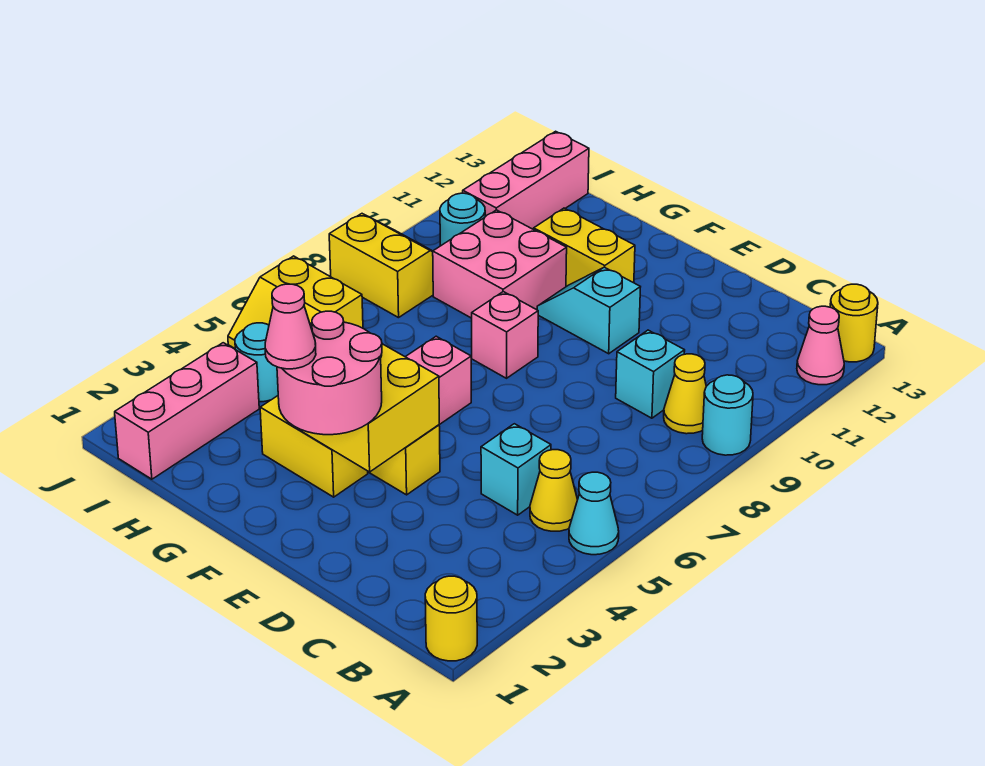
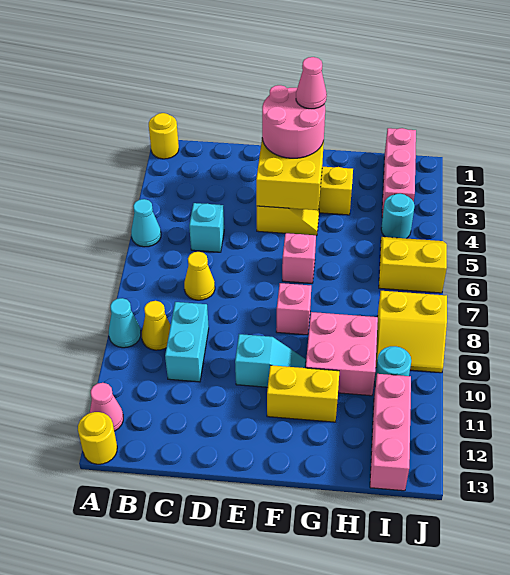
cyan 1x1 round brick [702,375,753,455] -> cyan 1x1 cone [109,298,141,348]
yellow 1x1 cone [530,450,578,531] -> yellow 1x1 cone moved to [184,252,215,300]
cyan 1x1 brick [616,330,685,418] -> cyan 1x2 brick [165,302,209,382]

